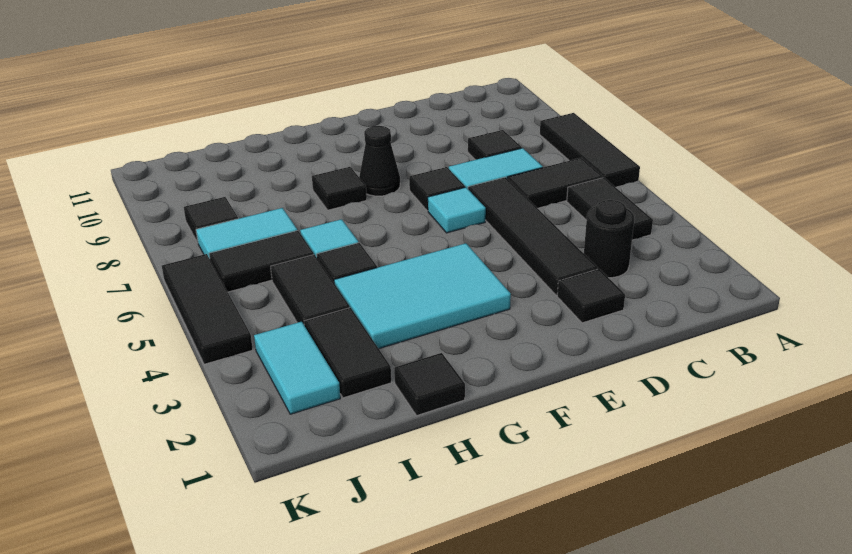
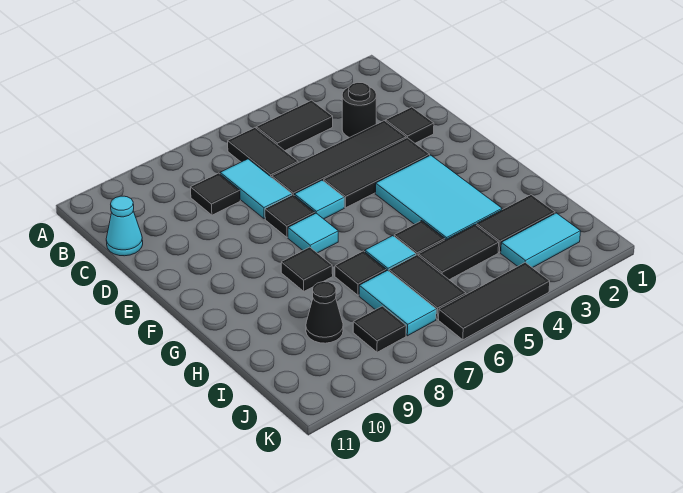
black 1x3 tile [540,113,640,187] -> black 1x3 tile moved to [324,138,430,208]
none -> cyan 1x1 cone [106,196,143,256]
none -> cyan 1x1 tile [288,213,338,253]
black 1x1 cone [359,126,400,196] -> black 1x1 cone moved to [306,282,343,343]
black 1x1 tile [394,353,465,416] -> black 1x1 tile moved to [335,251,387,295]

